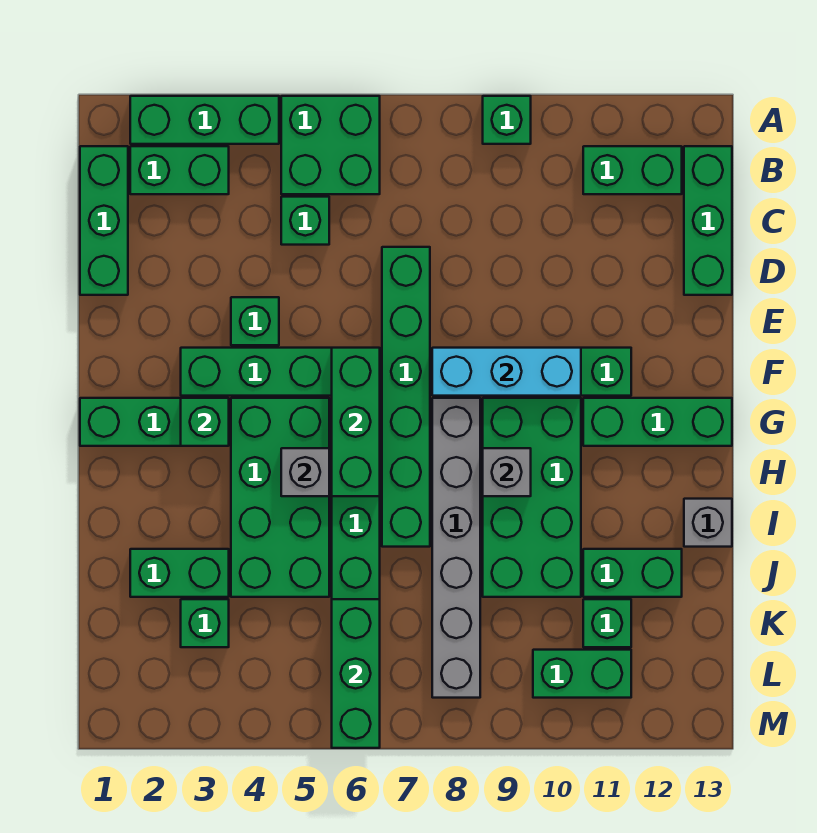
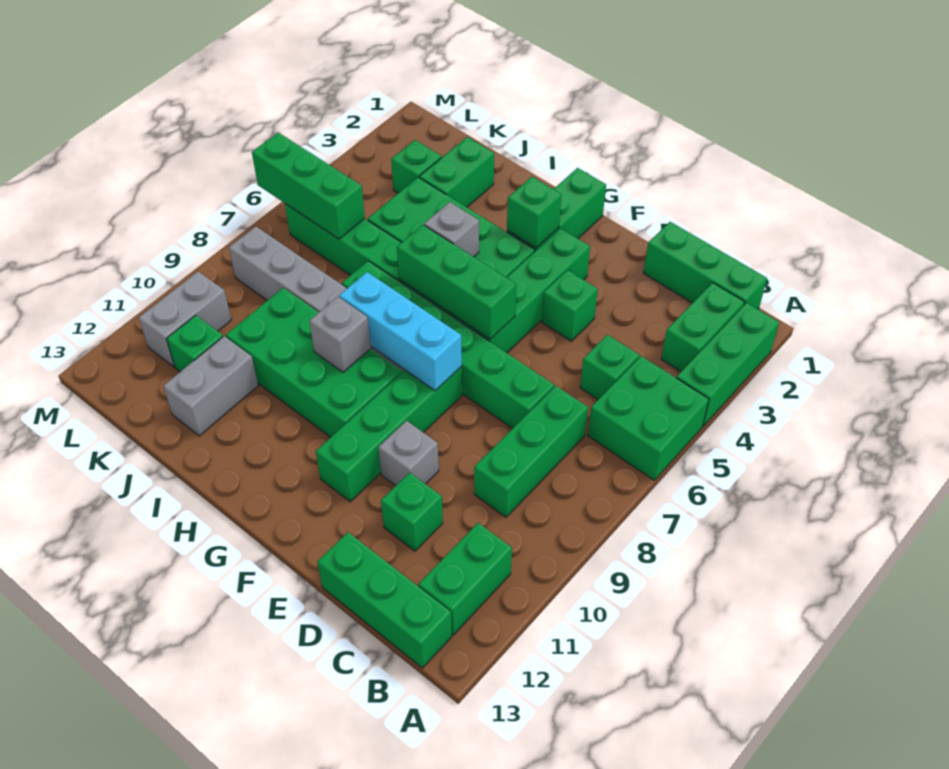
green 1x1 brick [483,96,531,144] -> green 1x1 brick moved to [381,473,443,551]
cyan 1x3 brick [432,348,581,396] -> cyan 1x3 brick turned to [339,272,462,391]
green 1x3 brick [583,398,732,446] -> green 1x3 brick moved to [474,386,588,517]
grey 1x1 brick [684,499,732,547] -> grey 1x1 brick moved to [378,421,439,486]
green 1x2 brick [583,549,682,597] -> grey 1x2 brick [163,336,258,436]
green 1x2 brick [533,650,631,698] -> grey 1x2 brick [139,272,231,367]

